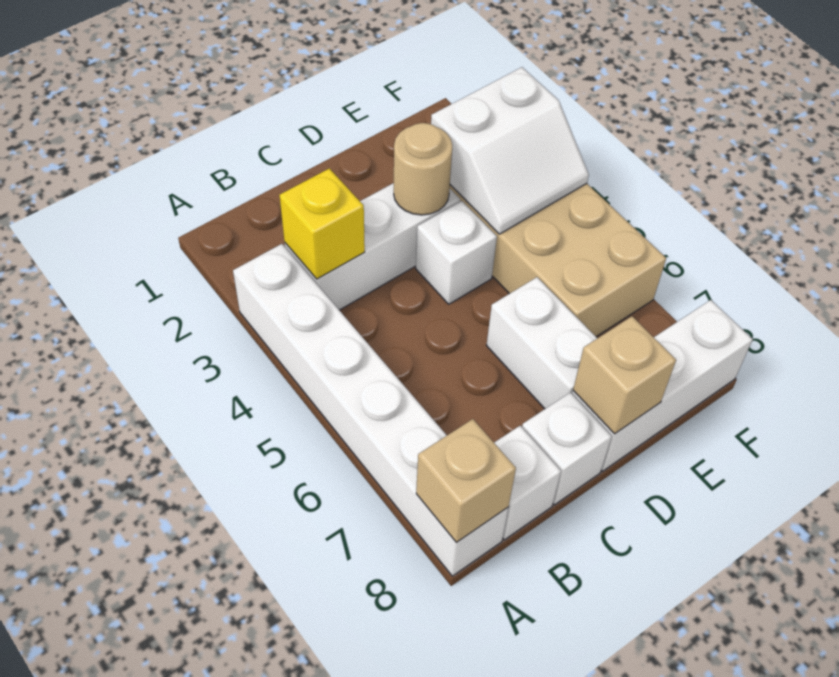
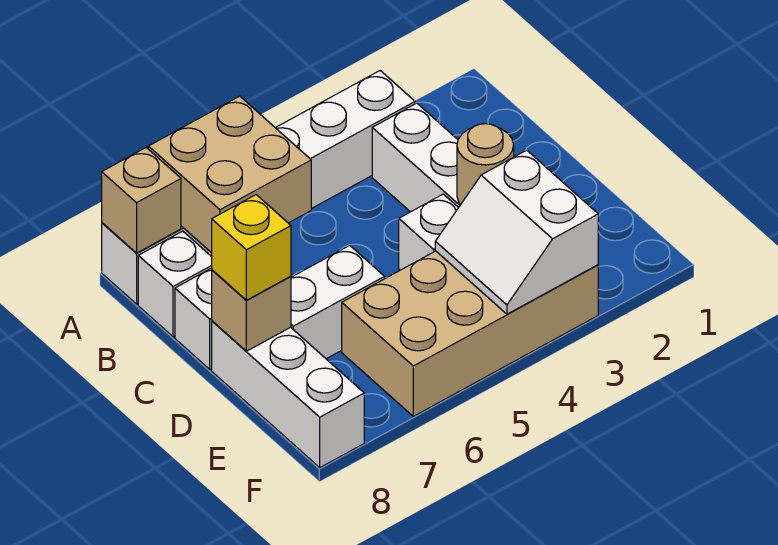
none -> tan 2x2 brick [148,96,311,253]
yellow 1x1 brick [280,168,365,279] -> yellow 1x1 brick moved to [212,195,291,300]

